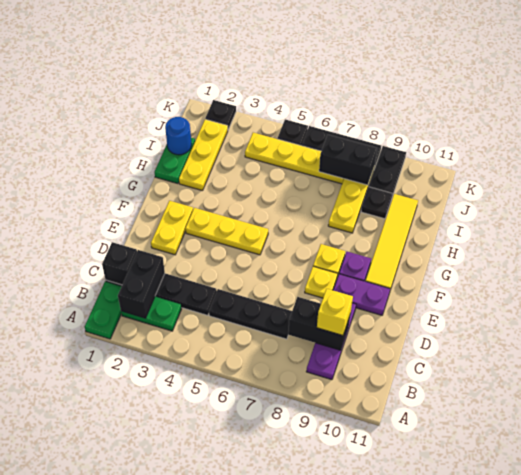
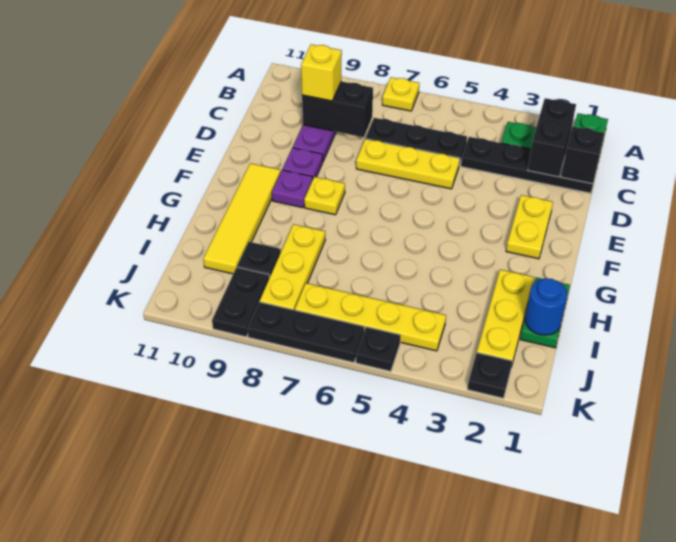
yellow 1x1 plate [305,266,338,298] -> yellow 1x1 plate moved to [382,77,419,111]
purple 1x2 plate [333,274,390,315] -> purple 1x1 plate [283,148,323,178]
yellow 1x3 plate [185,208,268,255] -> yellow 1x3 plate moved to [356,139,460,189]
black 1x2 brick [319,135,377,185] -> none

